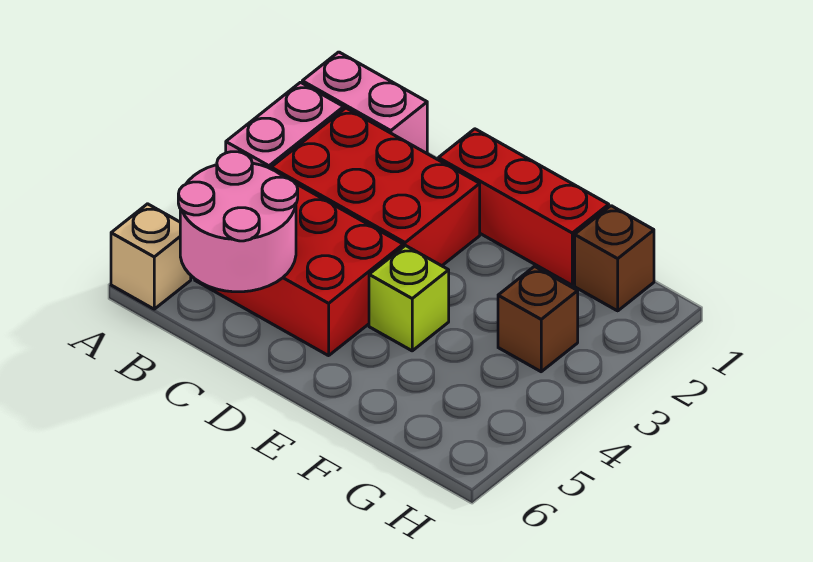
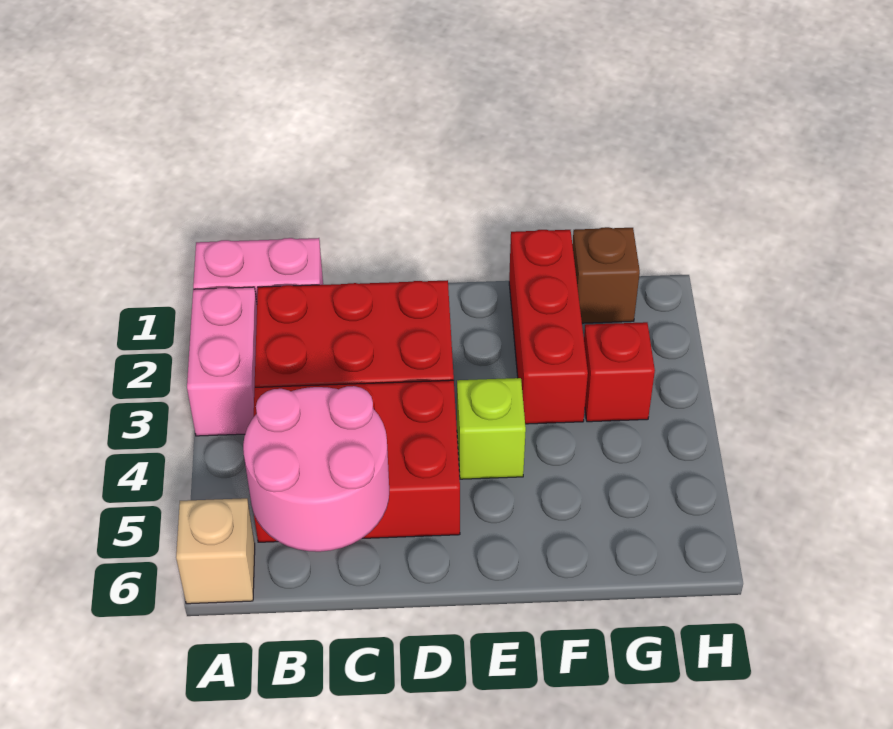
red 1x3 brick [438,129,609,285] -> red 1x3 brick turned to [509,230,588,424]
brown 1x1 brick [498,266,578,372] -> red 1x1 brick [584,322,655,422]

